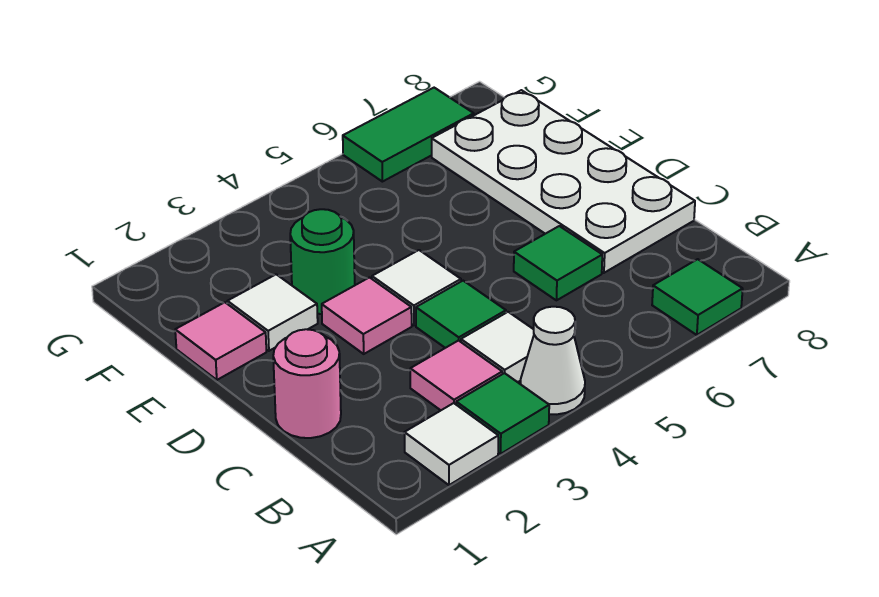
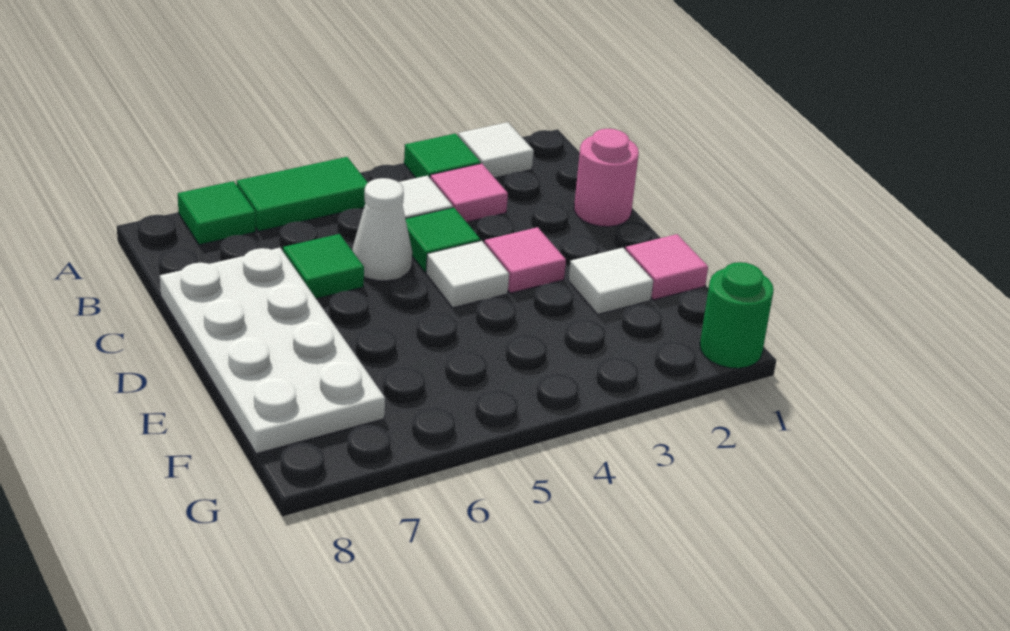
white 1x1 cone [521,307,585,414] -> white 1x1 cone moved to [352,178,412,281]
green 1x1 round brick [290,209,355,314] -> green 1x1 round brick moved to [700,262,774,368]
green 1x2 tile [343,88,474,182] -> green 1x2 tile moved to [236,157,368,231]

